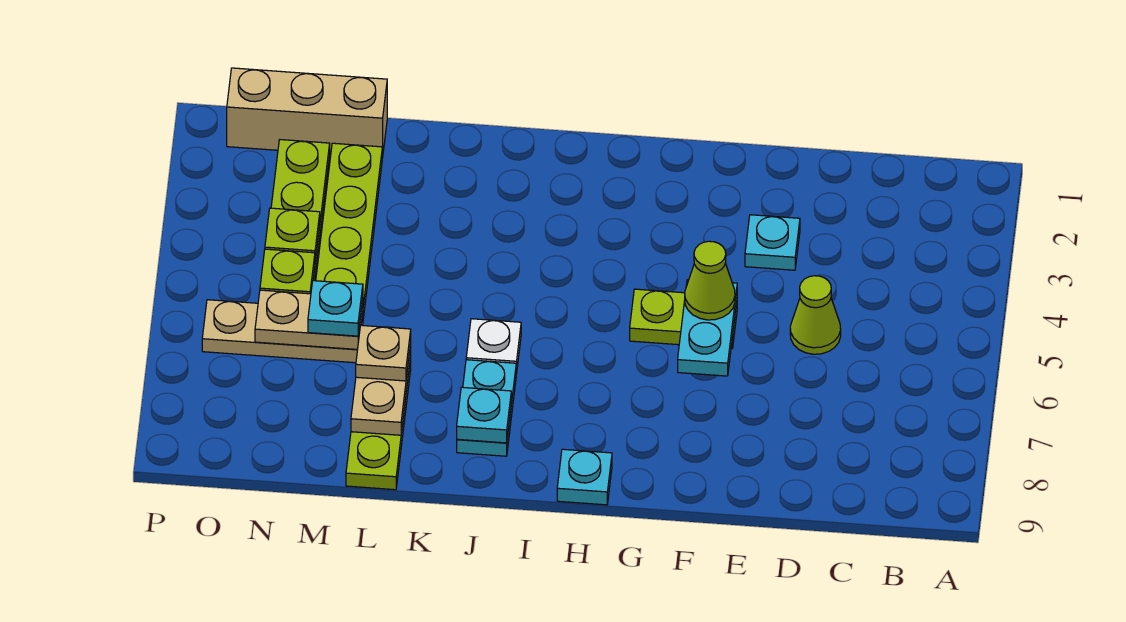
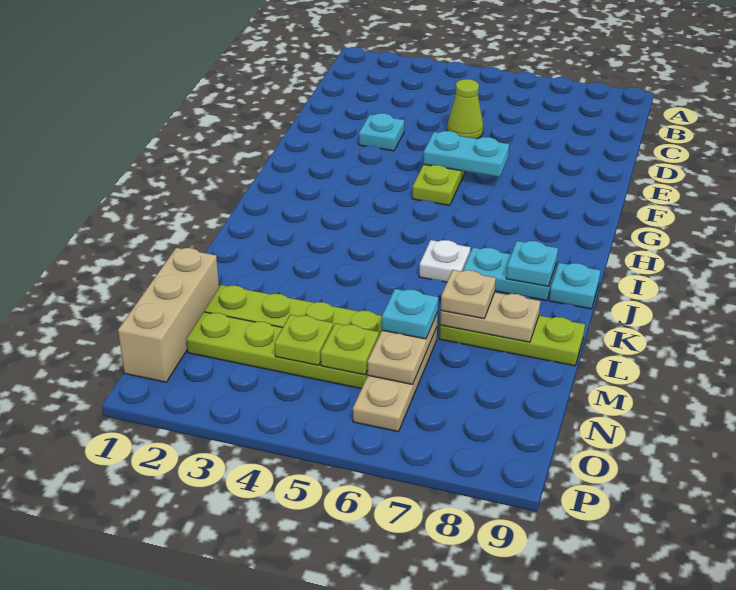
lime 1x1 cone [685,241,735,320] -> none
cyan 1x1 plate [557,449,612,505] -> cyan 1x1 plate moved to [549,263,601,309]

